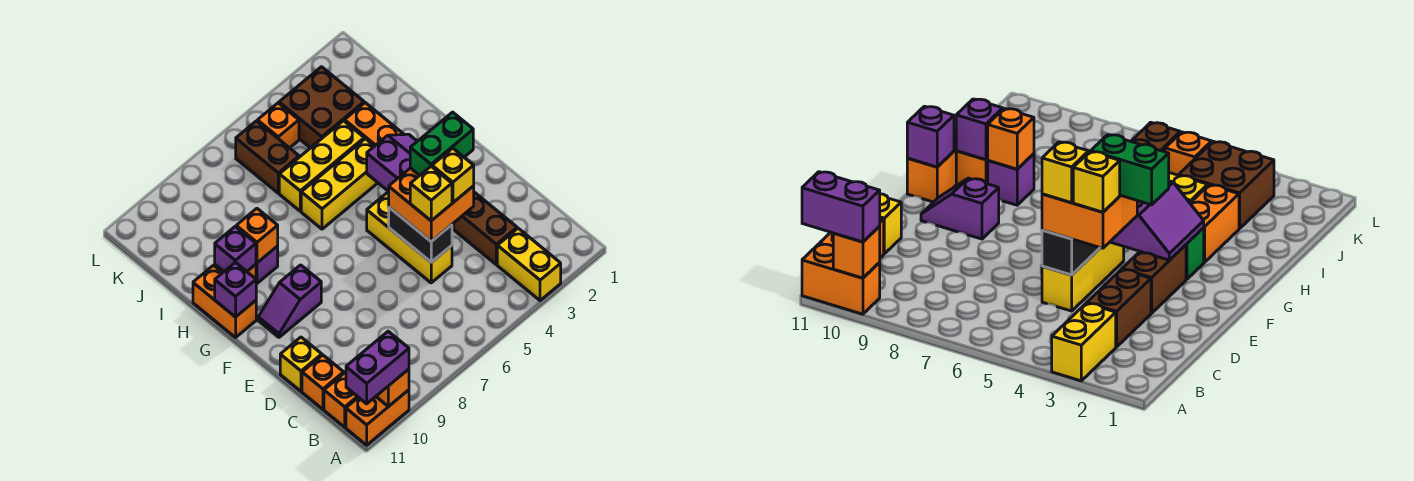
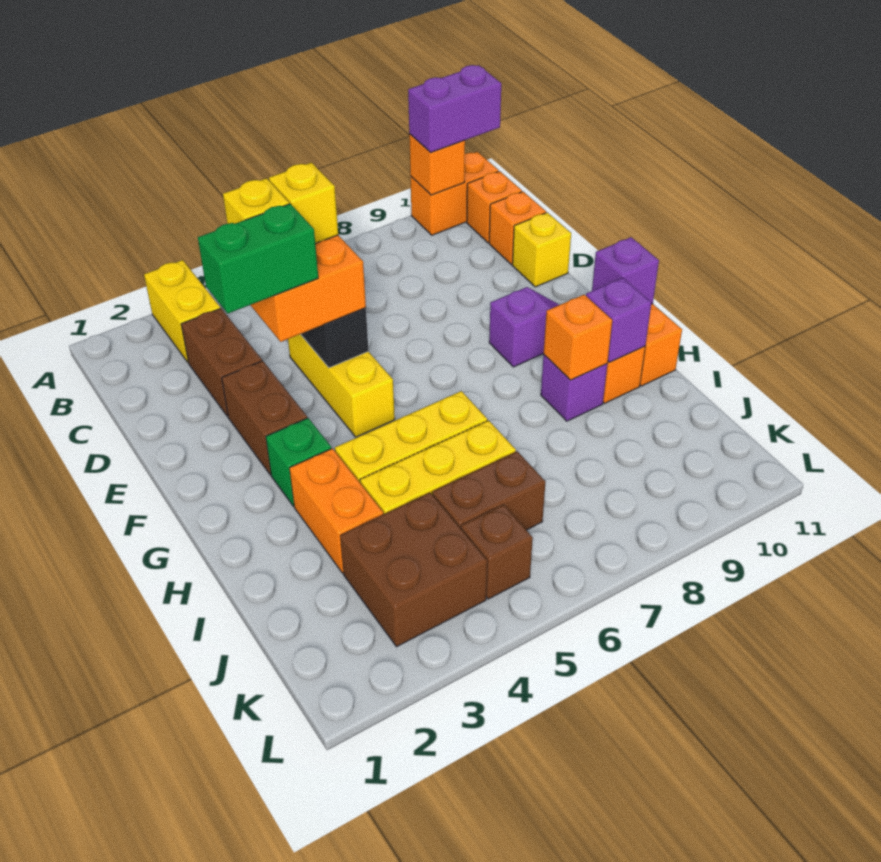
purple 2x2 slope [367,134,417,191] -> none
brown 1x2 brick [236,121,299,193] -> brown 1x2 brick turned to [432,451,545,530]
orange 1x1 brick [257,103,299,148] -> brown 1x1 brick [461,505,533,599]

